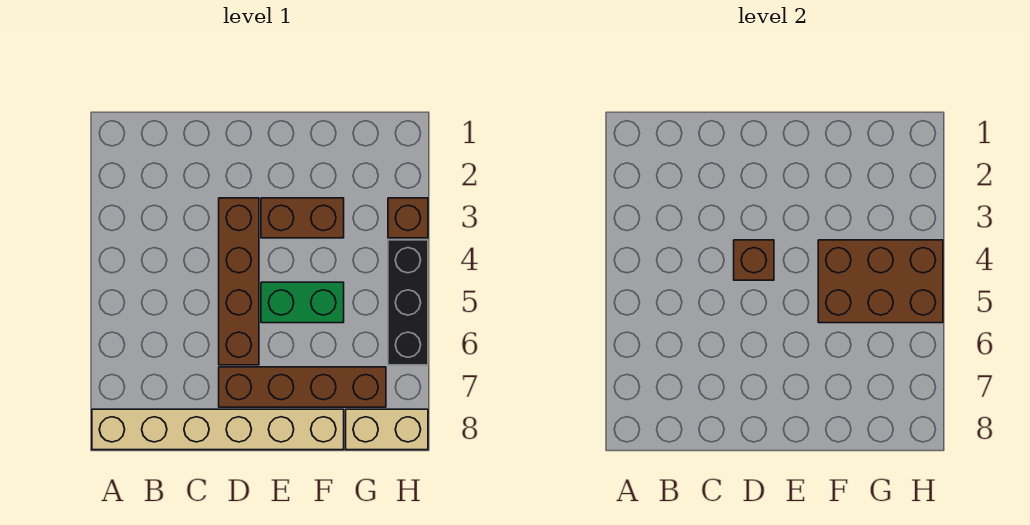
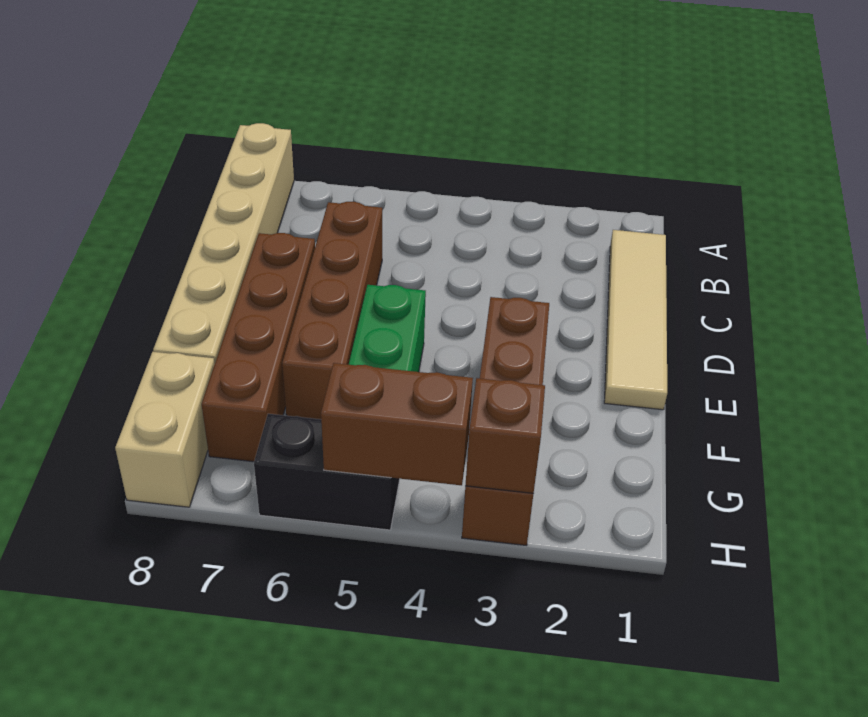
none -> tan 1x4 tile [604,230,667,410]
brown 1x4 brick [219,198,259,365] -> brown 1x4 brick turned to [282,202,382,419]
brown 1x1 brick [734,240,774,280] -> brown 1x1 brick moved to [465,378,545,493]
brown 2x3 brick [818,240,943,323] -> brown 1x2 brick [321,363,473,485]
black 1x3 brick [388,240,428,365] -> black 1x2 brick [254,414,400,530]

